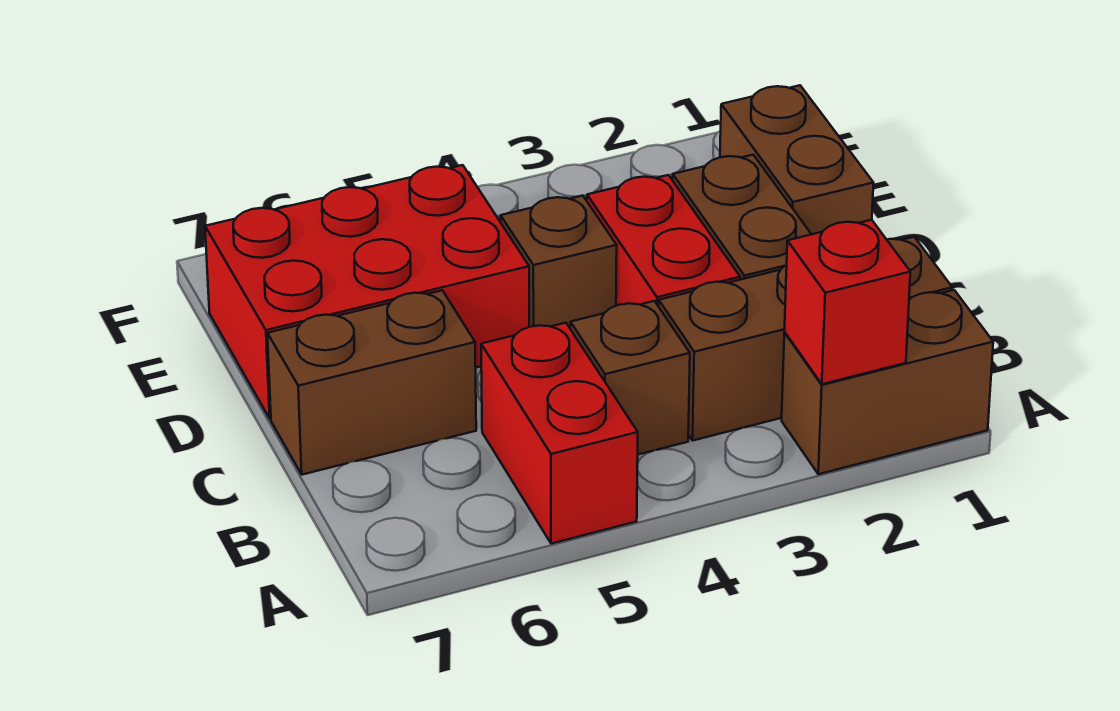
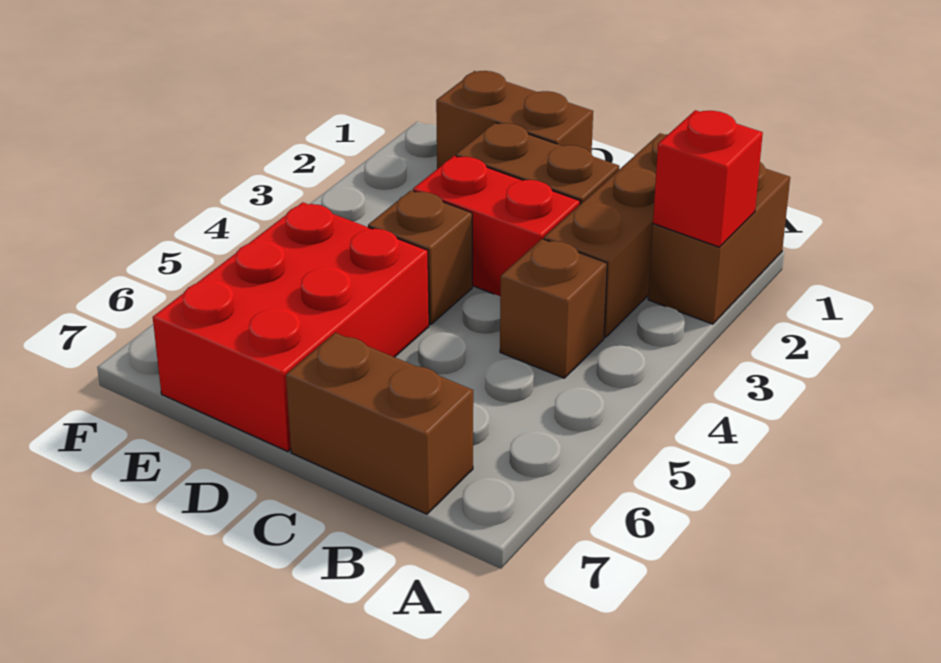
red 1x2 brick [481,323,638,544] -> none
brown 1x2 brick [267,290,476,475] -> brown 1x2 brick turned to [286,333,473,514]

